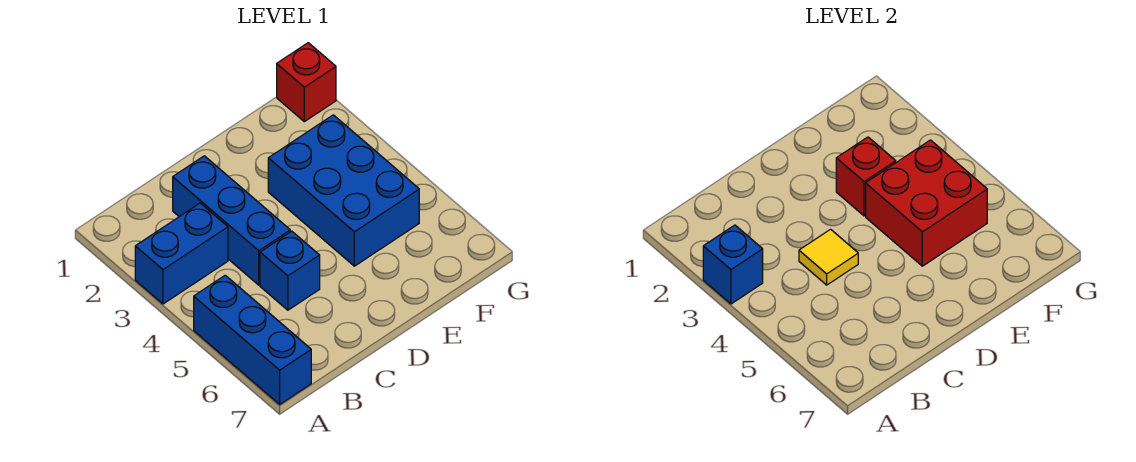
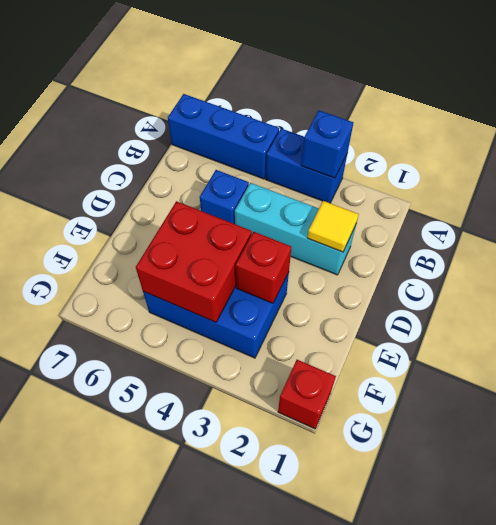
blue 1x2 brick [135,203,228,304] -> blue 1x2 brick turned to [266,129,347,203]
blue 1x3 brick [173,156,290,285] -> cyan 1x3 brick [235,183,356,275]
yellow 1x1 tile [799,229,858,285] -> yellow 1x1 tile moved to [307,201,359,252]

